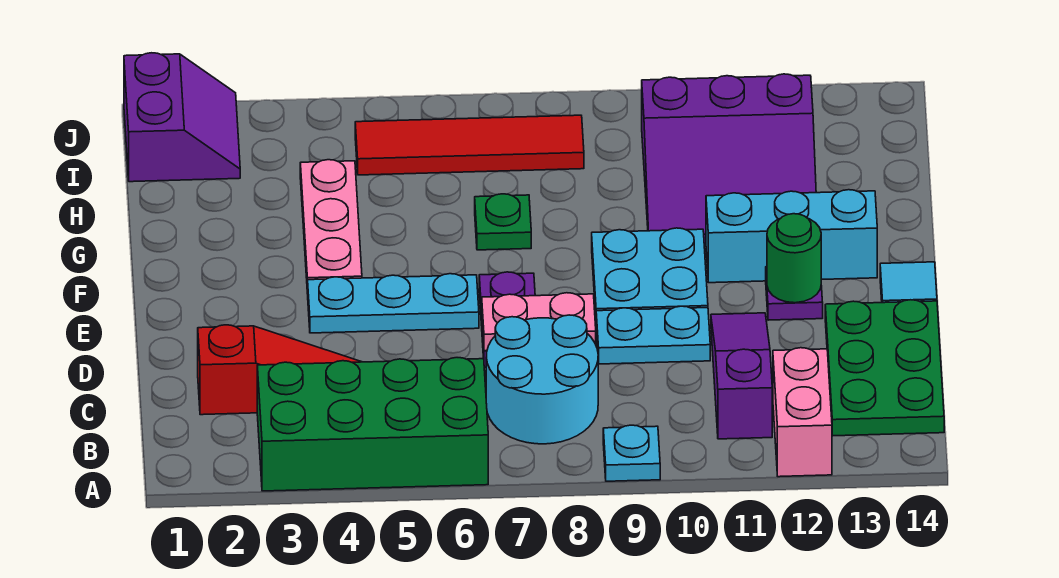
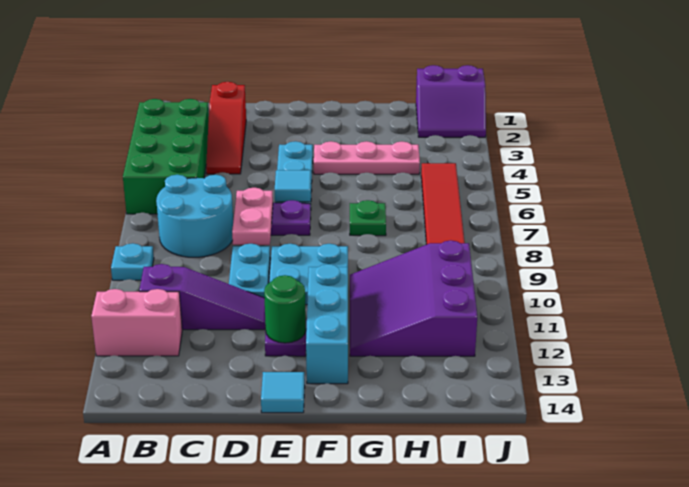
green 2x3 plate [825,300,944,436] -> none
none -> cyan 1x1 tile [275,170,311,202]

